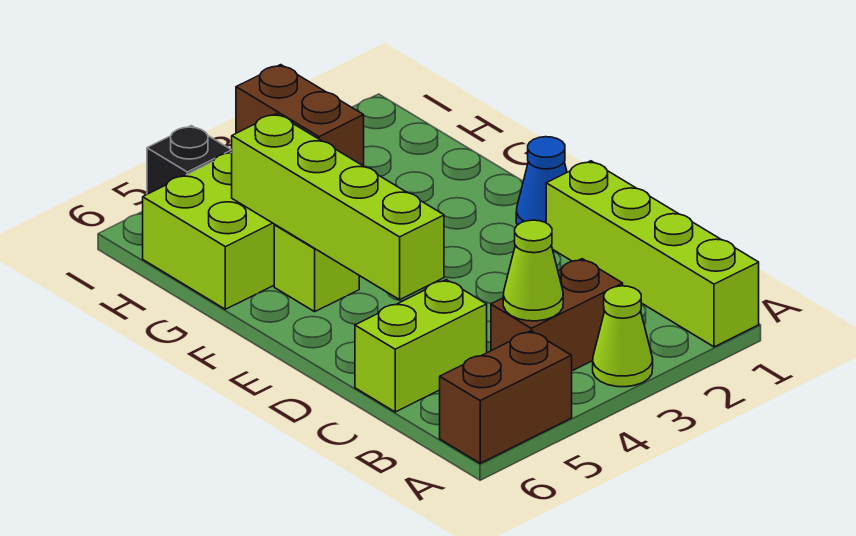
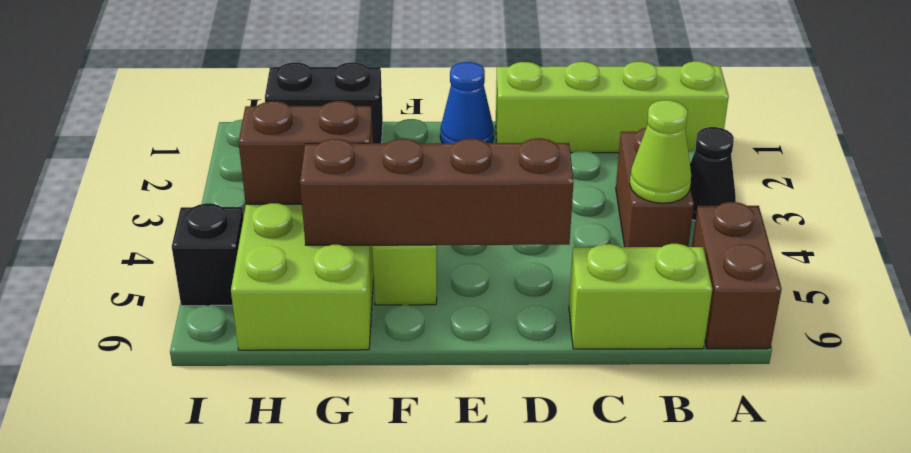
lime 1x1 cone [593,286,653,387] -> black 1x1 cone [690,127,736,220]
lime 1x2 brick [355,280,487,412] -> lime 1x2 brick turned to [569,244,712,349]
lime 1x4 brick [232,114,444,300] -> brown 1x4 brick [300,138,574,245]
none -> black 1x2 brick [265,62,383,143]

